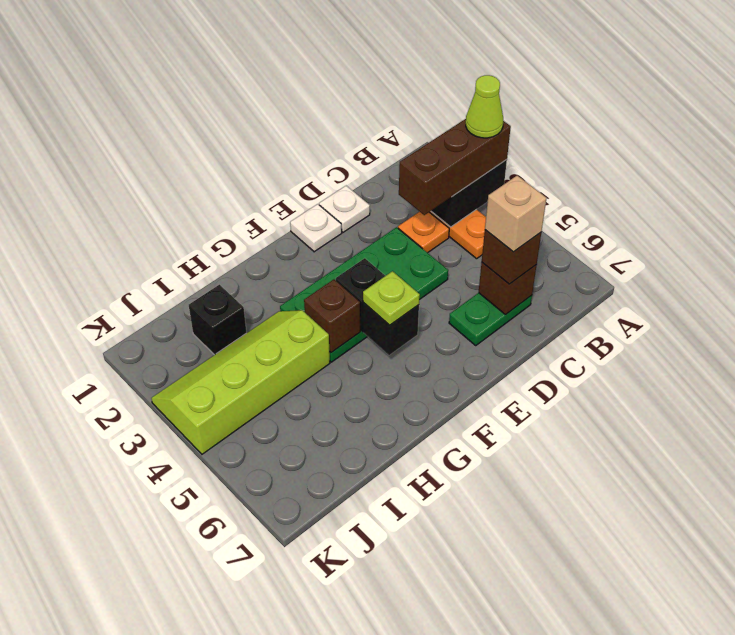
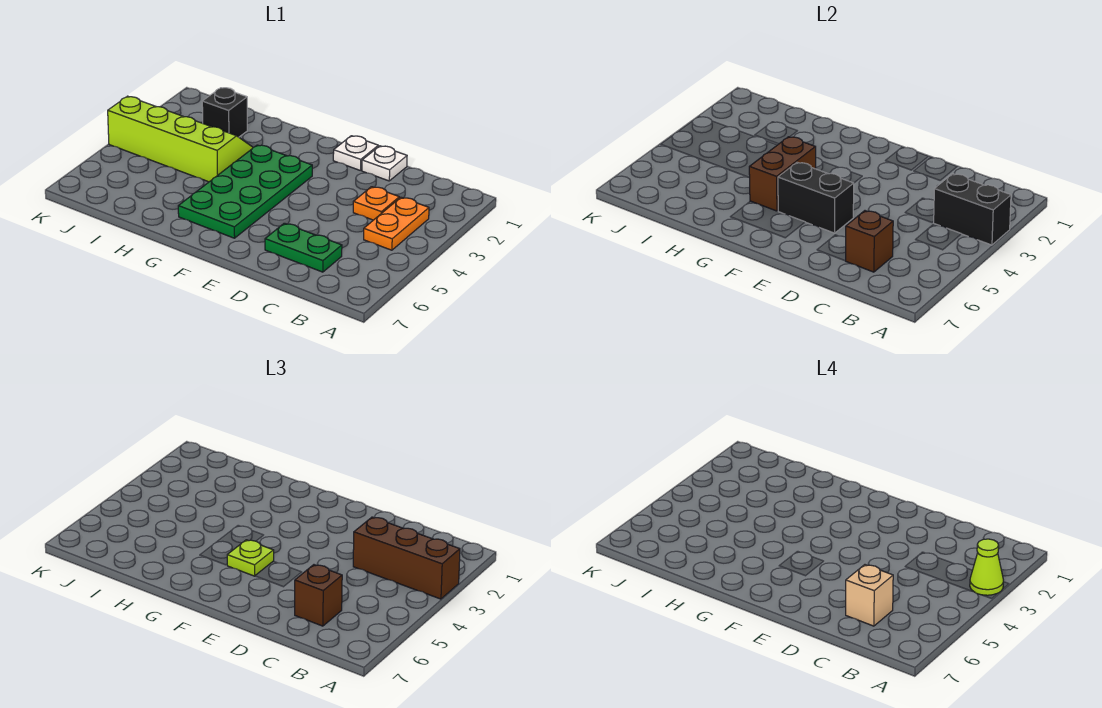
green 2x4 plate [280,227,448,362] -> green 2x4 plate turned to [178,145,312,238]
black 1x2 brick [336,258,419,355] -> black 1x2 brick turned to [778,162,854,233]
brown 1x1 brick [304,279,360,353] -> brown 1x2 brick [749,137,816,211]

